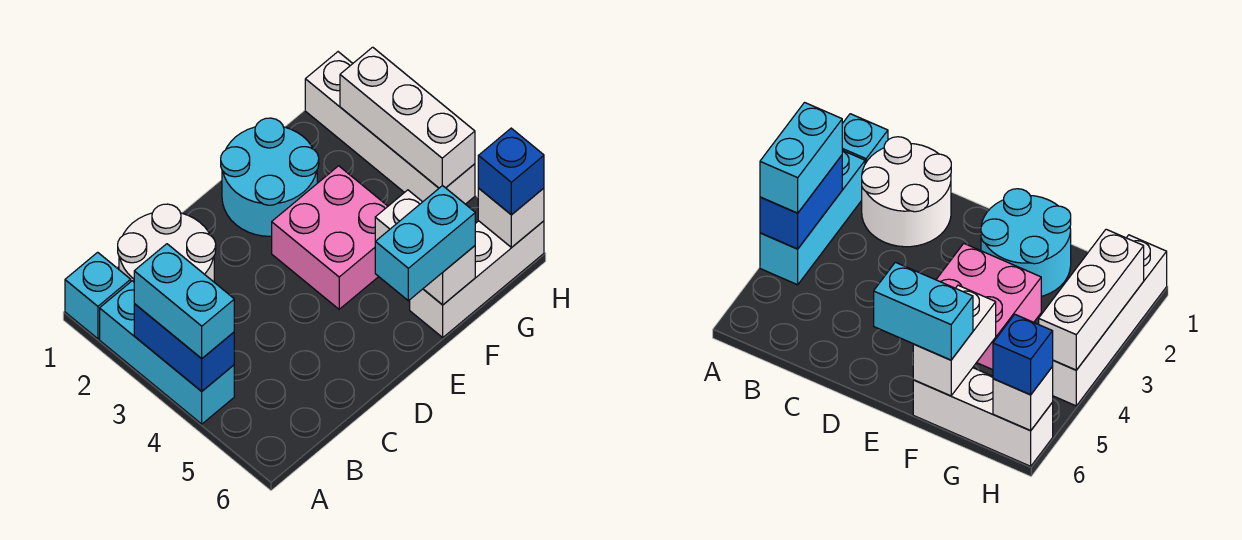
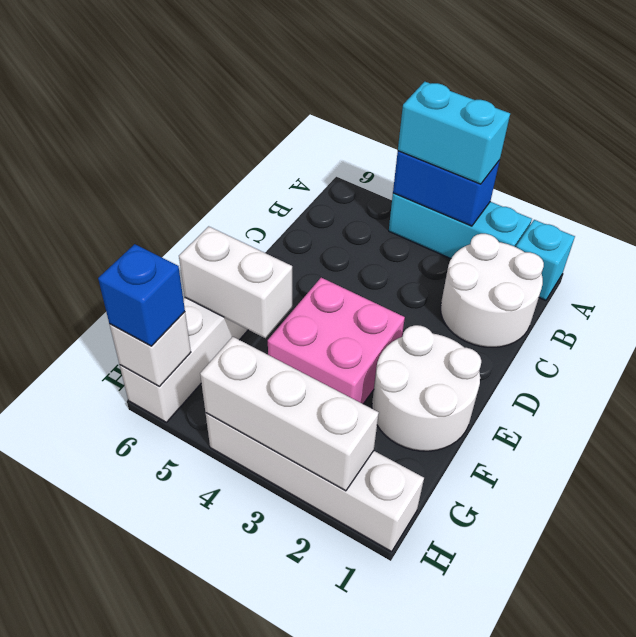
cyan 2x2 round brick [221,118,319,236] -> white 2x2 round brick [372,325,481,451]
cyan 1x2 brick [375,185,475,301] -> none

